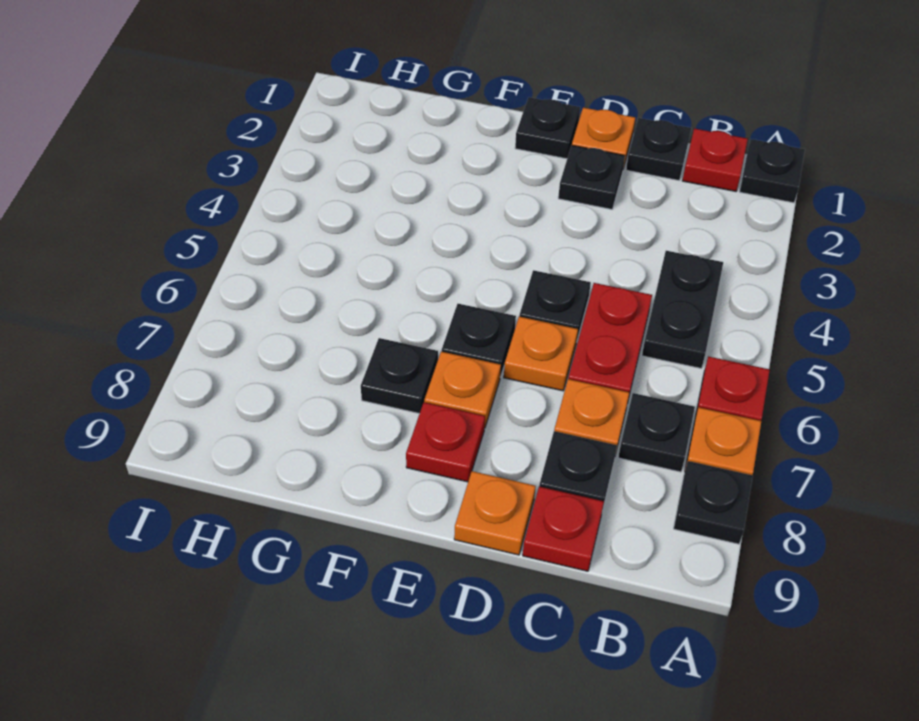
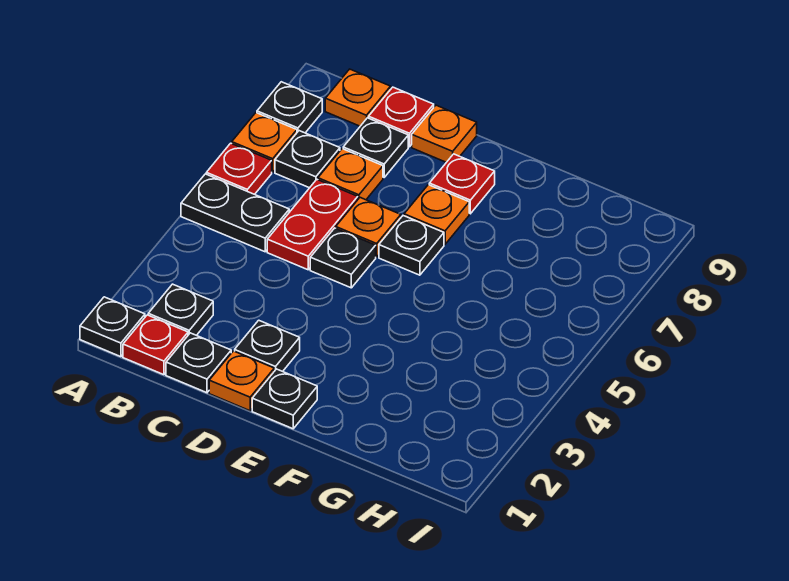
black 1x2 plate [642,251,723,368] -> black 1x2 plate turned to [181,174,289,252]
none -> orange 1x1 plate [325,69,391,126]
black 1x1 plate [361,338,438,414] -> black 1x1 plate moved to [148,284,213,335]

